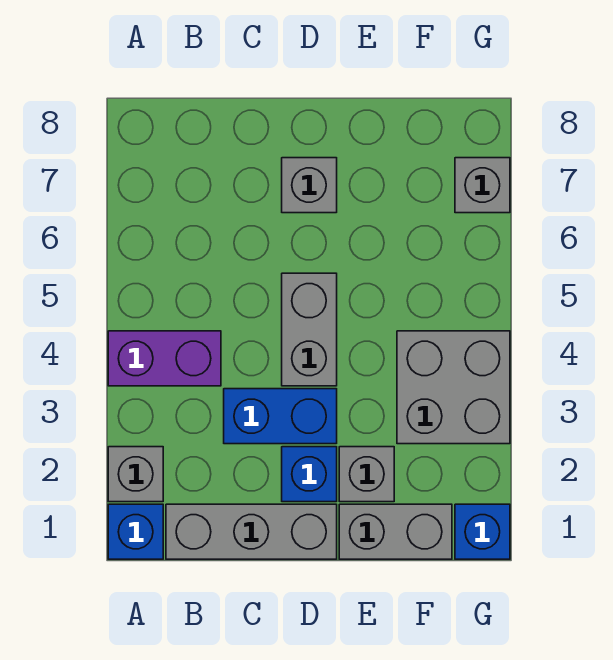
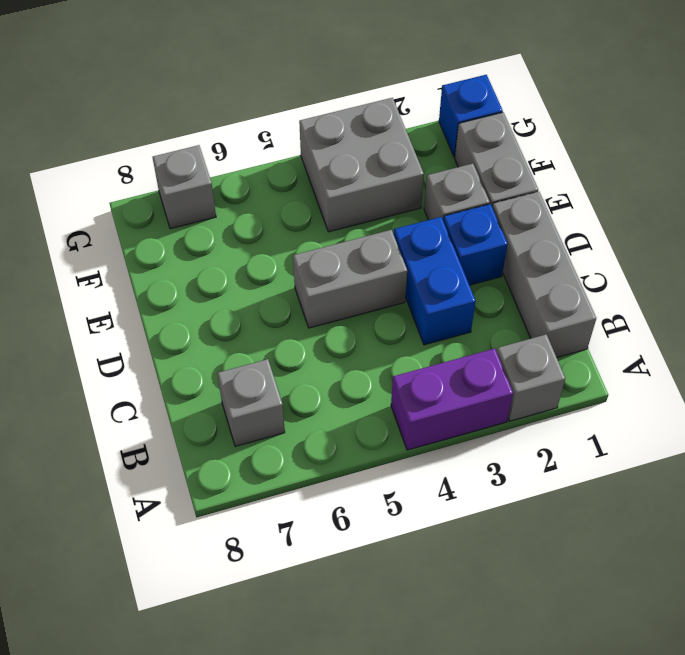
blue 1x1 brick [108,504,163,559] -> none
purple 1x2 brick [108,331,221,386] -> purple 1x2 brick turned to [391,349,513,450]
grey 1x1 brick [282,158,337,213] -> grey 1x1 brick moved to [217,359,285,446]

